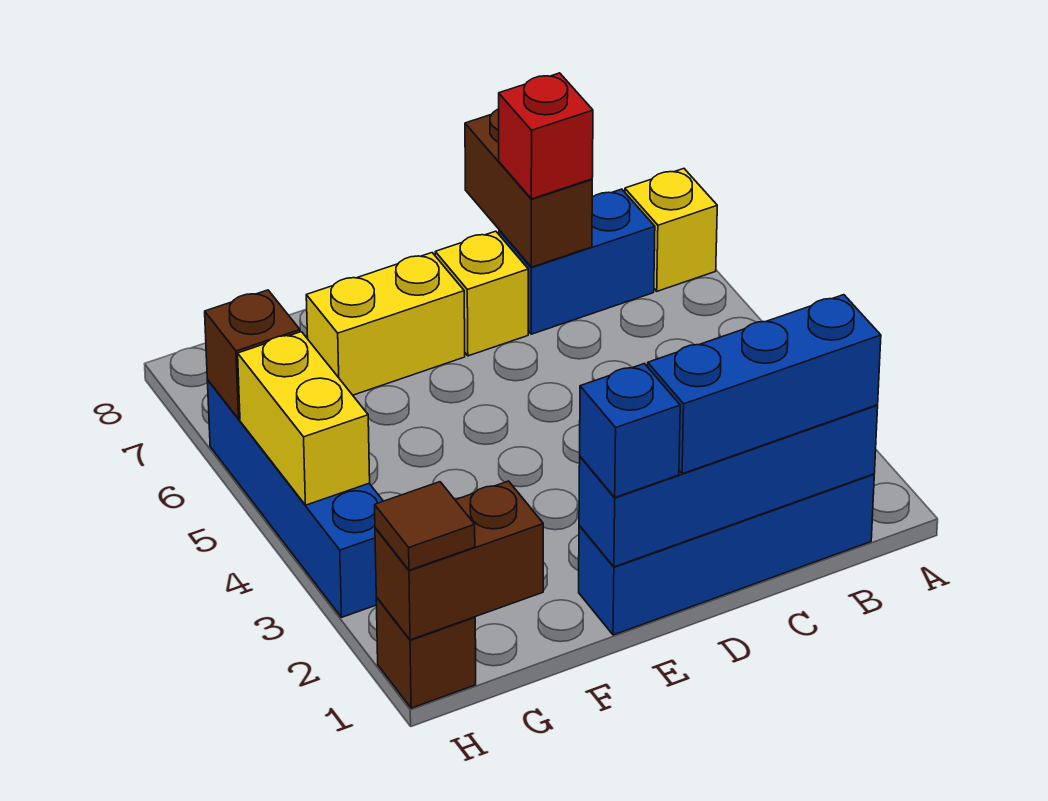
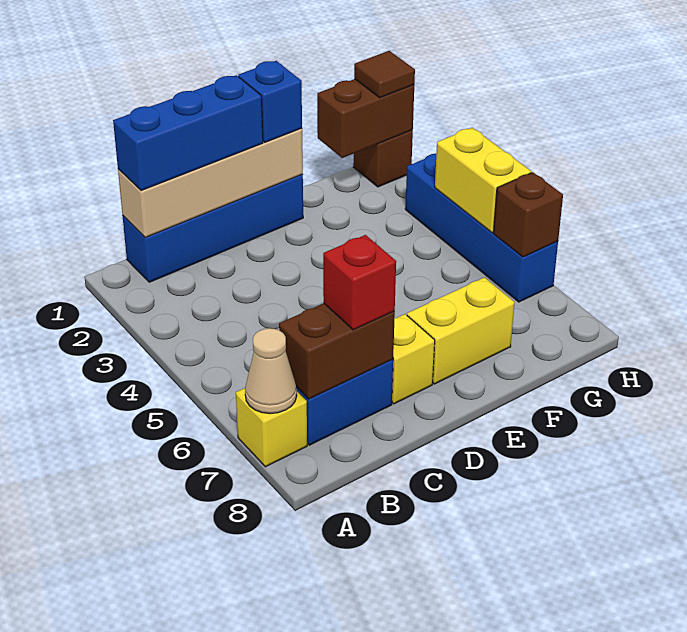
none -> tan 1x1 cone [245,328,297,414]
blue 1x4 brick [579,405,878,567] -> tan 1x4 brick [118,128,303,237]
brown 1x2 brick [465,109,592,267] -> brown 1x2 brick turned to [279,303,395,399]

